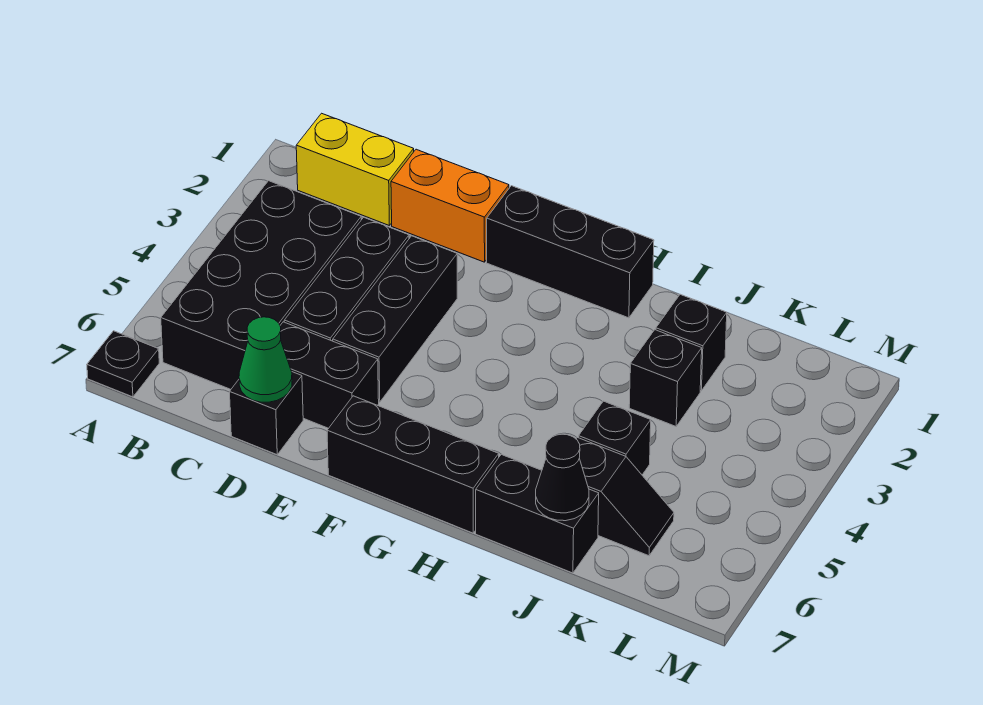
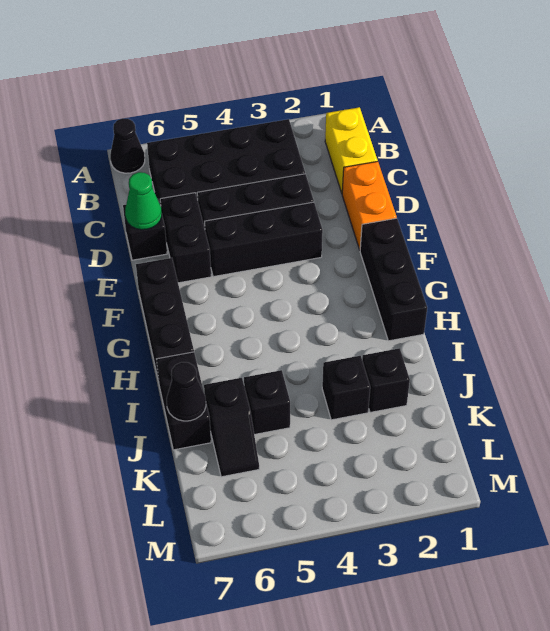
black 1x1 plate [87,331,159,397] -> black 1x1 cone [110,118,145,173]

